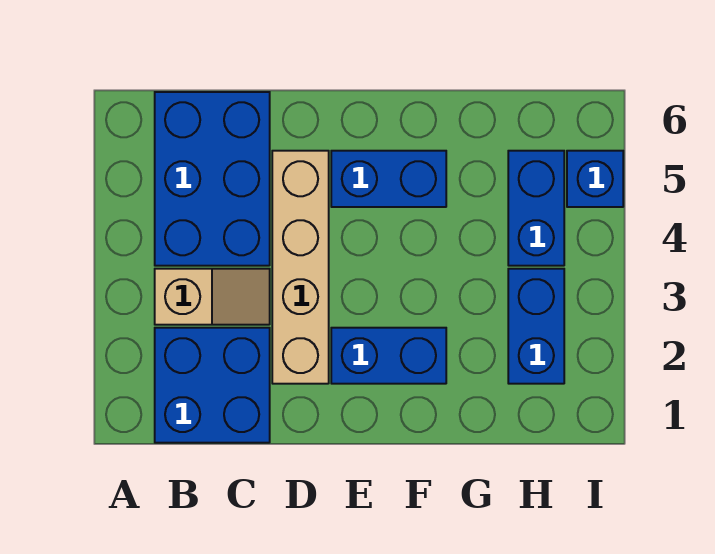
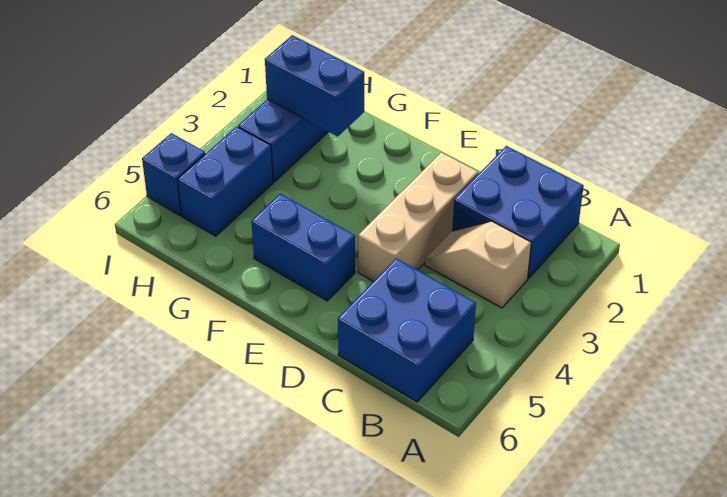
blue 2x3 brick [155,92,270,266] -> blue 2x2 brick [338,258,476,402]
tan 1x4 brick [272,151,329,384] -> tan 1x3 brick [358,153,478,281]
blue 1x2 brick [331,328,446,384] -> blue 1x2 brick moved to [265,35,364,136]

